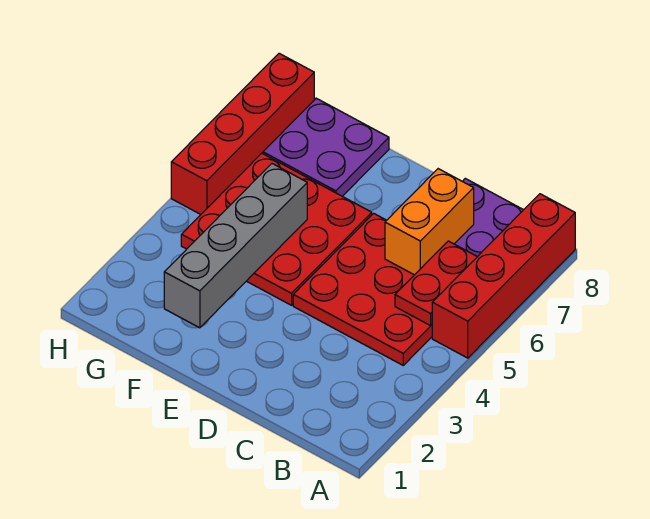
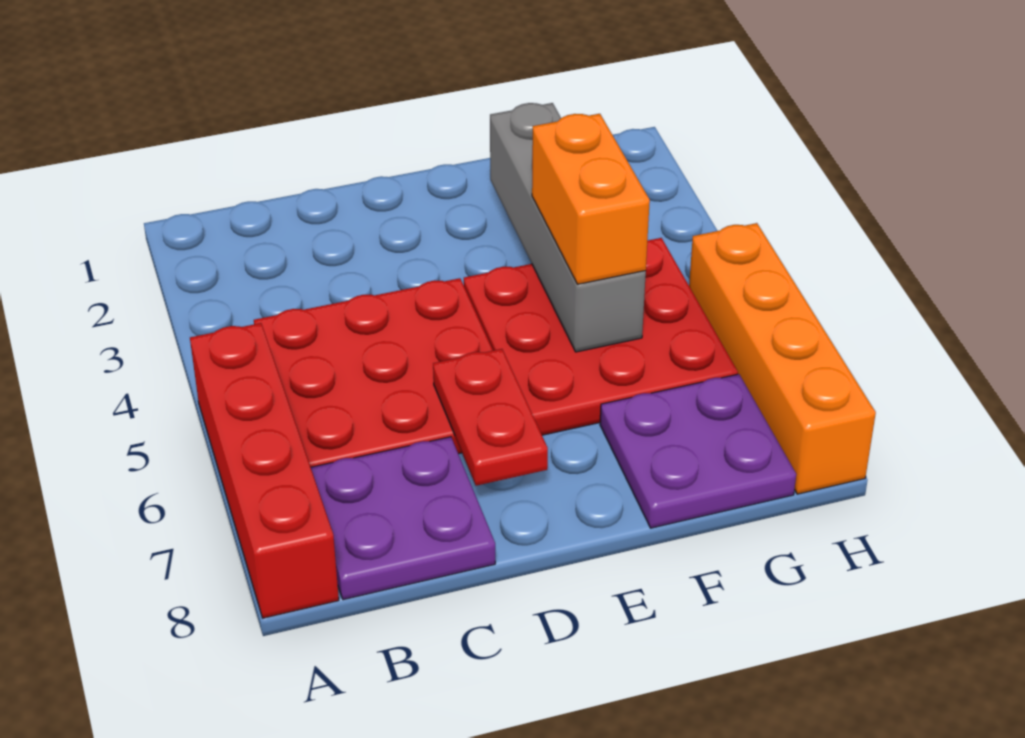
red 1x2 plate [395,241,477,326] -> red 1x2 plate moved to [433,349,548,486]
orange 1x2 brick [385,169,474,275] -> orange 1x2 brick moved to [532,114,650,284]
red 1x4 brick [171,53,314,214] -> orange 1x4 brick [689,223,876,494]

